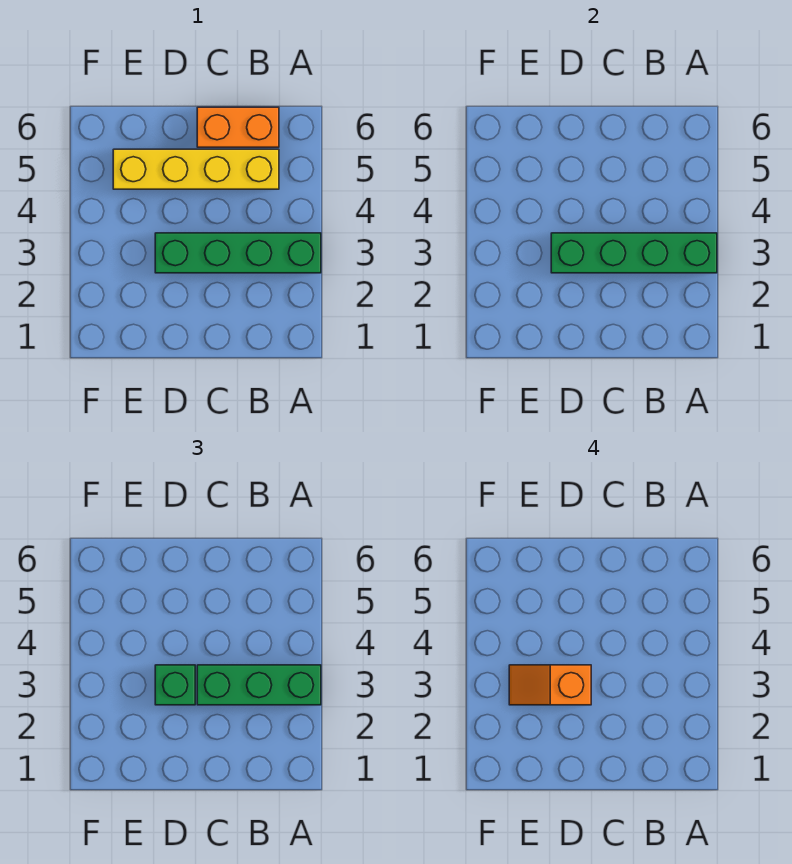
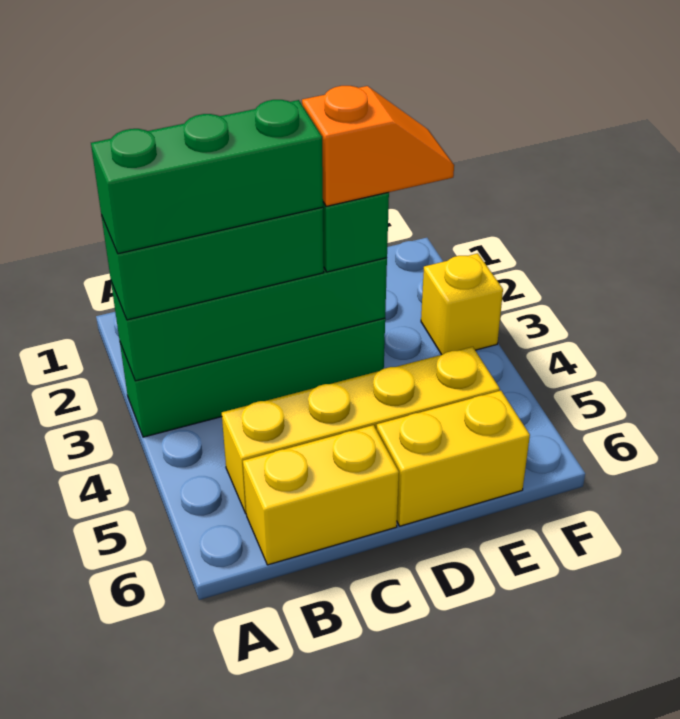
none -> green 1x3 brick [91,100,323,254]
orange 1x2 brick [197,107,279,147] -> yellow 1x2 brick [243,425,399,565]
none -> yellow 1x2 brick [377,391,530,526]
none -> yellow 1x1 brick [421,253,503,355]

